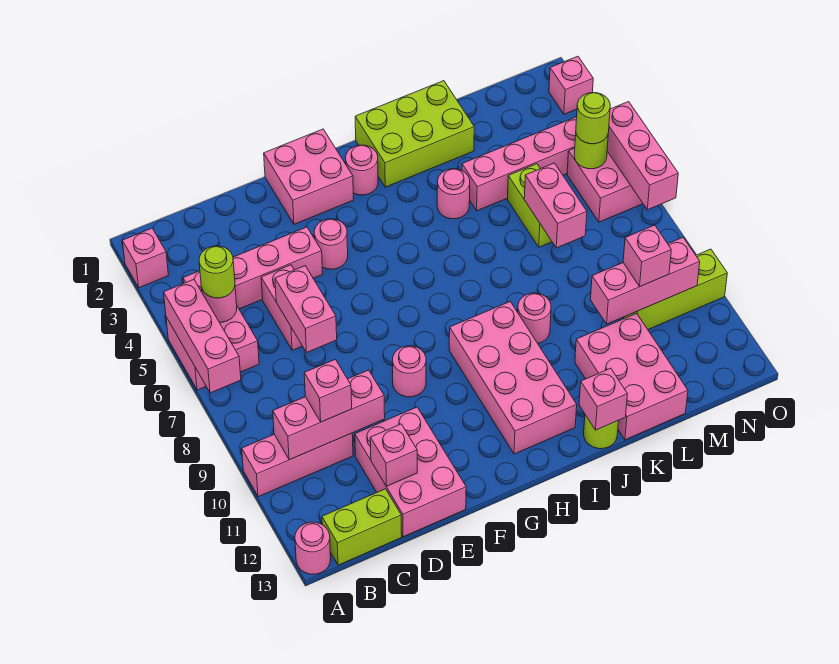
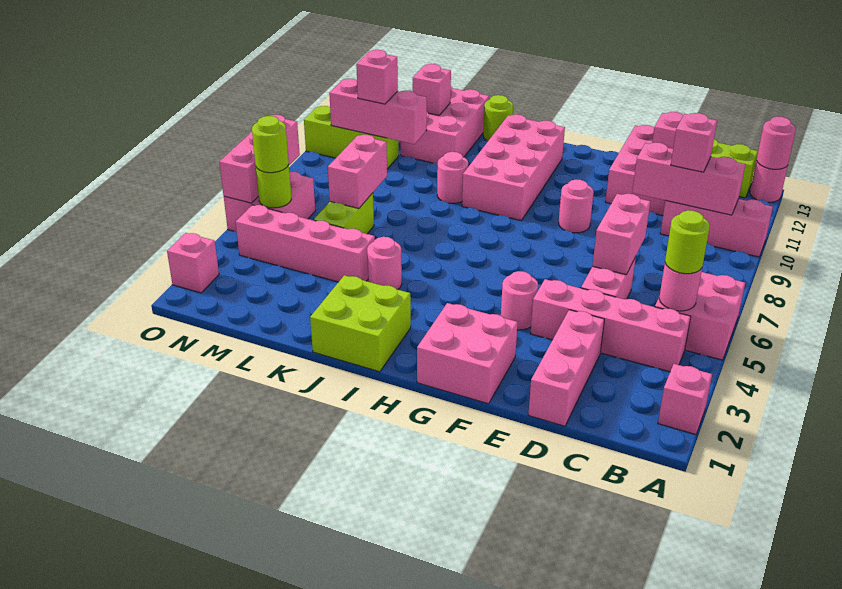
pink 1x3 brick [164,279,241,393] -> pink 1x3 brick moved to [528,310,604,426]
pink 1x1 round brick [346,145,378,195] -> pink 1x1 round brick moved to [756,116,796,169]
lime 2x3 brick [355,81,474,187] -> lime 2x2 brick [310,275,411,372]
pink 1x1 brick [579,368,627,430] -> pink 1x1 brick moved to [413,64,451,115]

